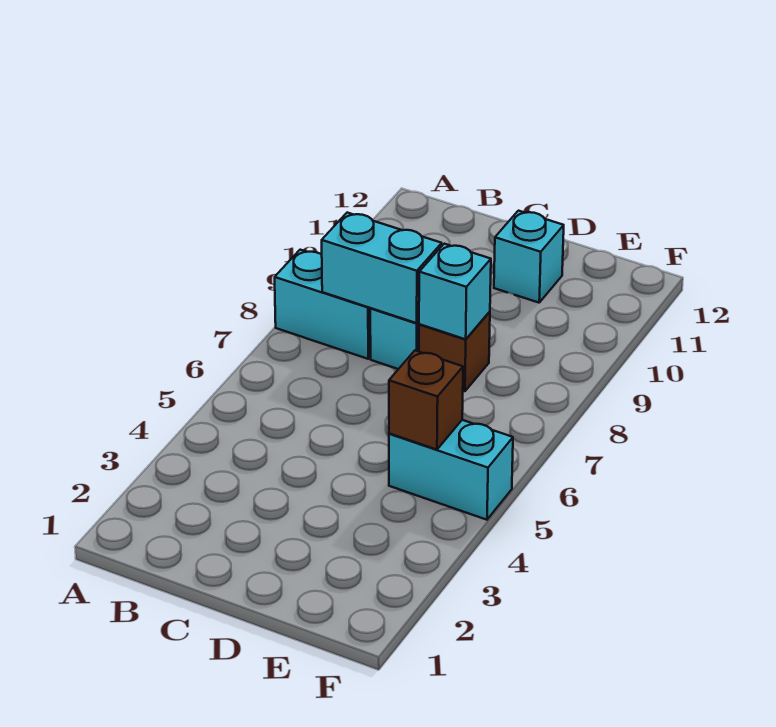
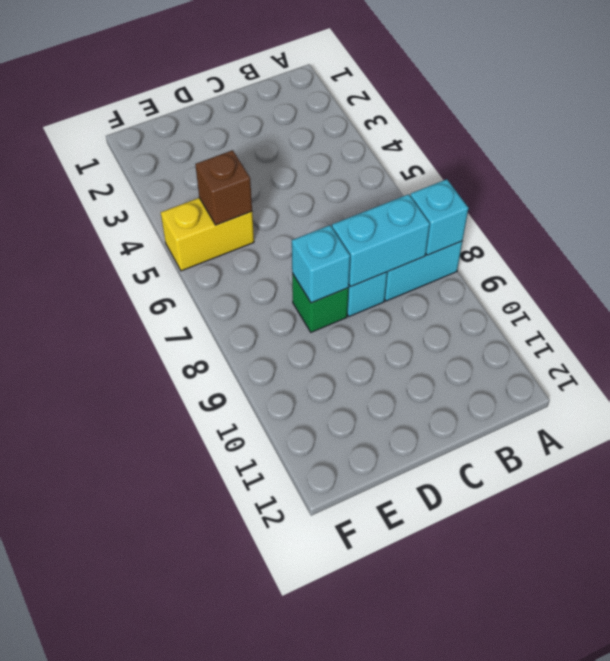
brown 1x1 brick [419,312,490,391] -> green 1x1 brick [292,273,349,332]
cyan 1x1 brick [494,211,564,303] -> cyan 1x1 brick moved to [410,179,468,255]
cyan 1x2 brick [389,420,513,520] -> yellow 1x2 brick [161,198,254,271]

